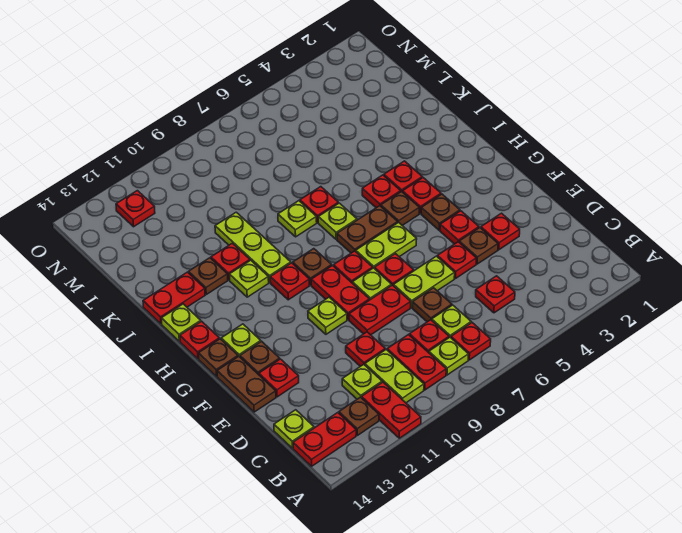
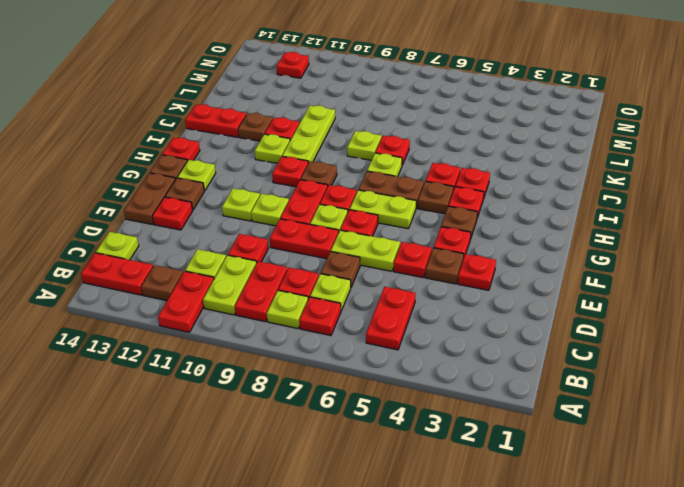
red 1x1 plate [476,276,515,313] -> red 1x2 plate [366,287,416,350]
lime 1x1 plate [161,304,201,341] -> lime 1x1 plate moved to [222,188,260,221]

